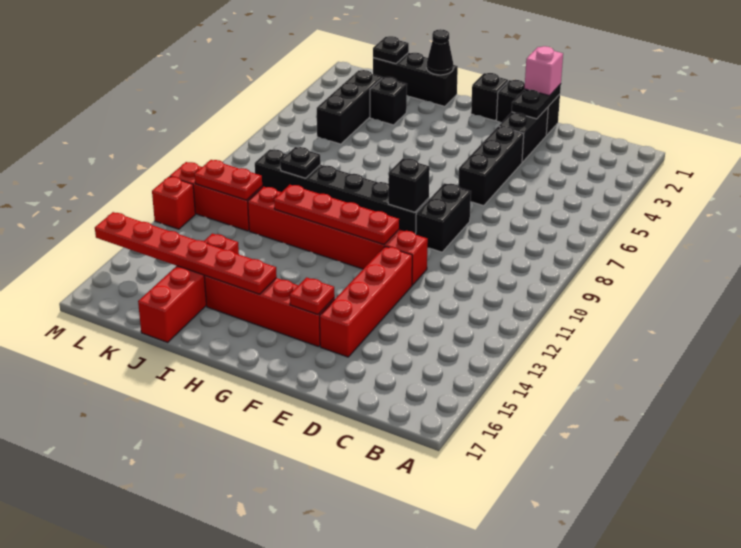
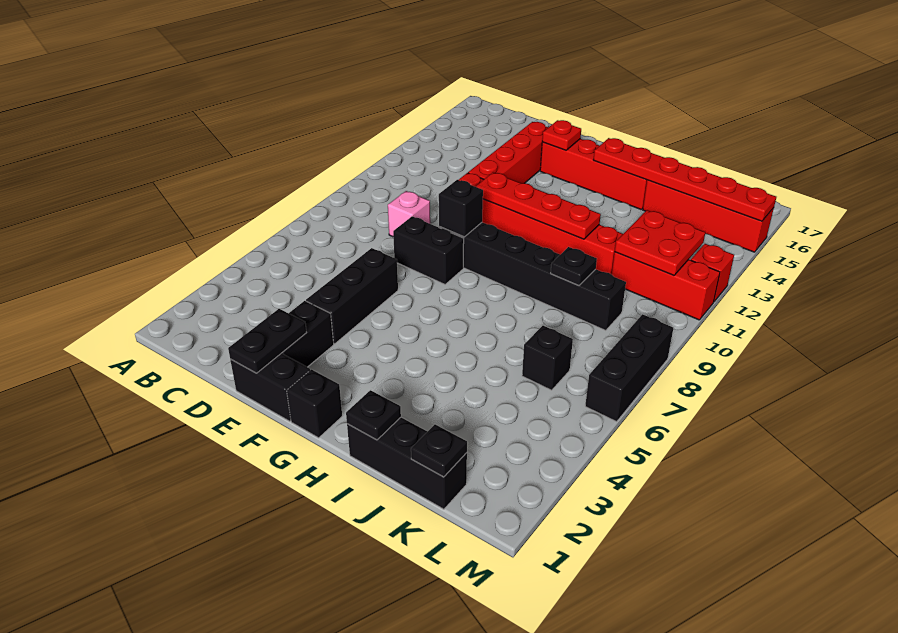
pink 1x1 brick [525,46,563,96] -> pink 1x1 brick moved to [388,191,430,237]
black 1x2 brick [416,183,471,252] -> black 1x2 brick turned to [393,216,464,284]
black 1x1 cone [427,29,453,75] -> black 1x1 plate [346,390,401,440]
black 1x1 brick [370,77,407,125] -> black 1x1 brick moved to [522,326,573,390]
red 1x4 brick [138,233,239,342] -> red 1x4 brick turned to [643,180,774,252]
black 1x3 brick [317,70,382,144] -> black 1x3 brick moved to [585,314,673,422]
red 1x2 plate [195,160,262,200] -> red 2x2 plate [615,210,705,276]

